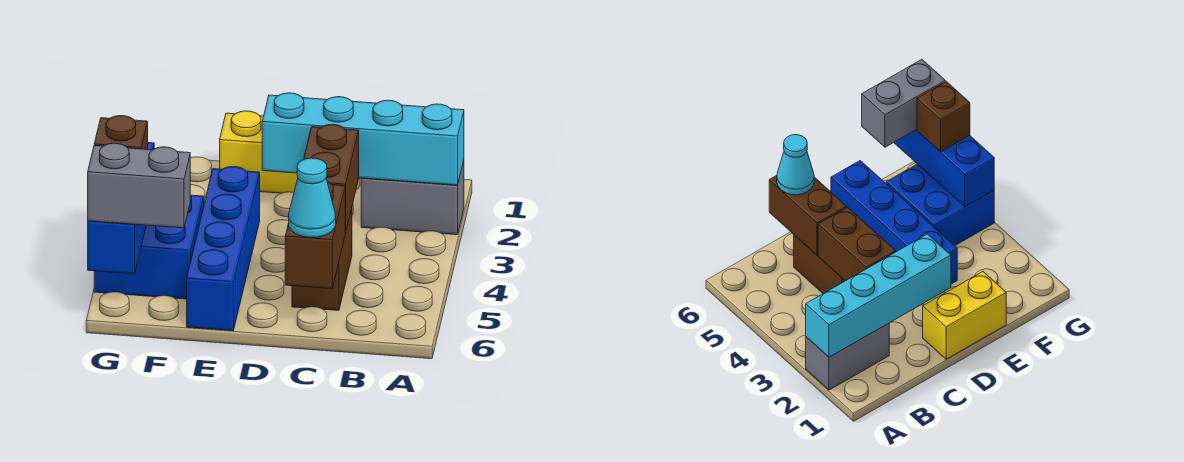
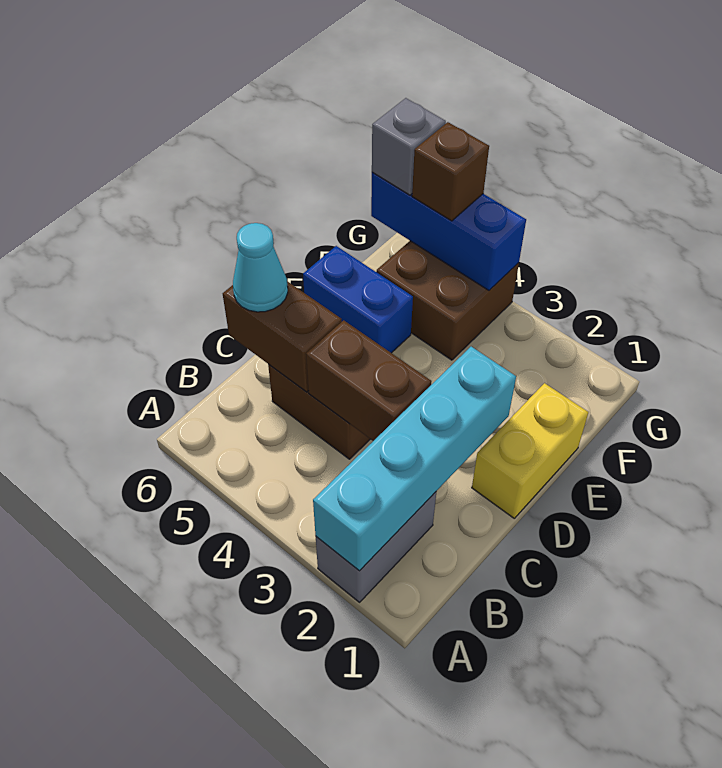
blue 1x4 brick [187,167,260,331] -> blue 1x2 brick [303,246,413,353]
blue 2x2 brick [94,195,204,299] -> brown 2x2 brick [376,241,519,360]
grey 1x2 brick [88,143,190,228] -> grey 1x1 brick [372,98,446,195]

